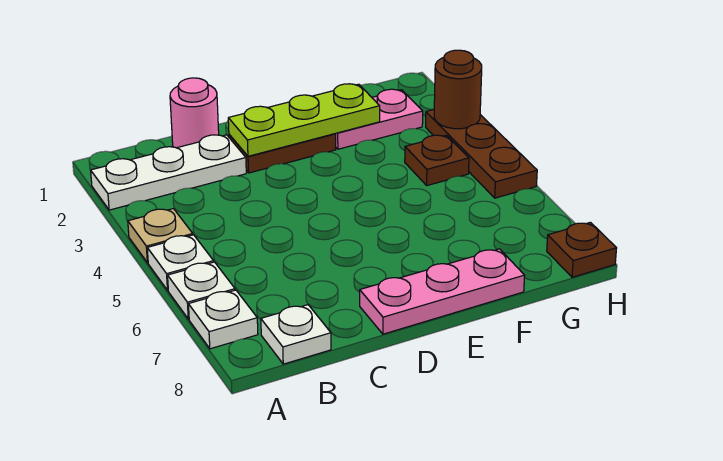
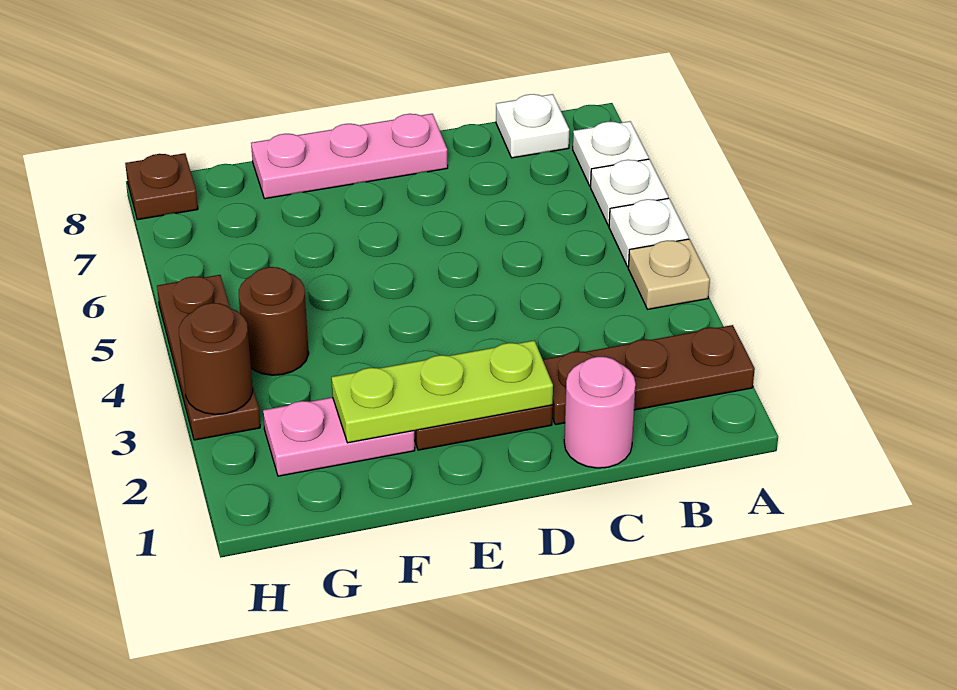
white 1x3 plate [91,135,246,210] -> brown 1x3 plate [543,325,755,425]
brown 1x1 plate [405,135,469,185] -> brown 1x1 round brick [239,267,309,375]

